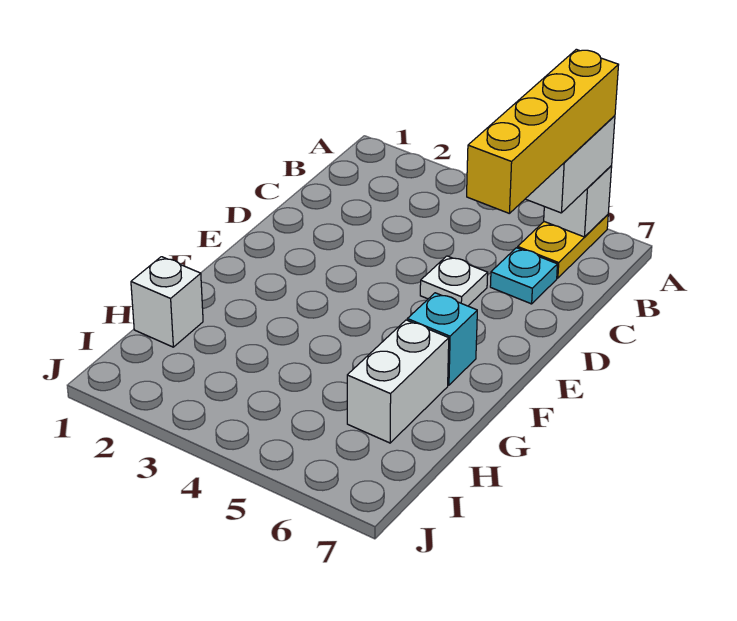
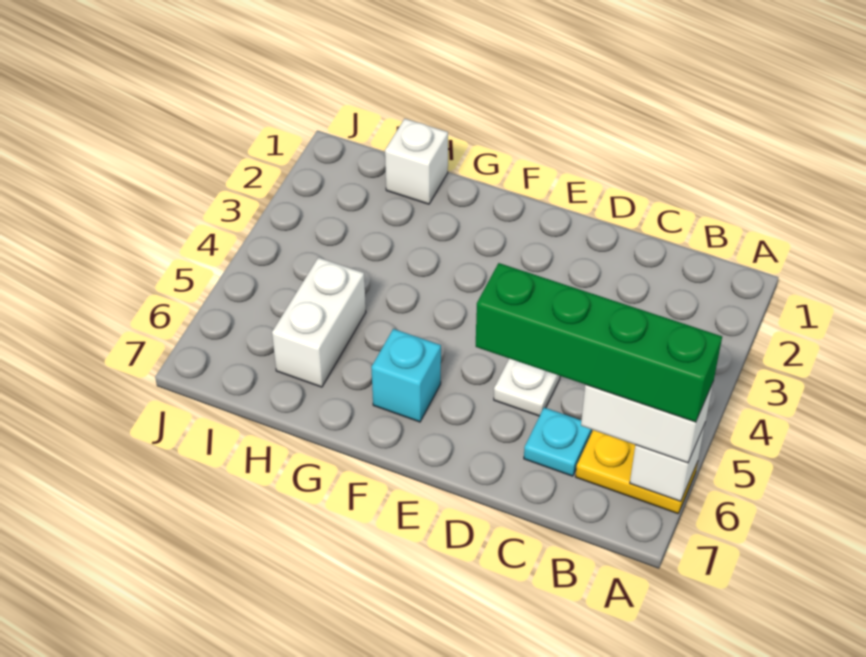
yellow 1x4 brick [467,49,618,213] -> green 1x4 brick [476,263,722,422]
white 1x2 brick [347,320,449,443] -> white 1x2 brick turned to [272,258,366,387]

